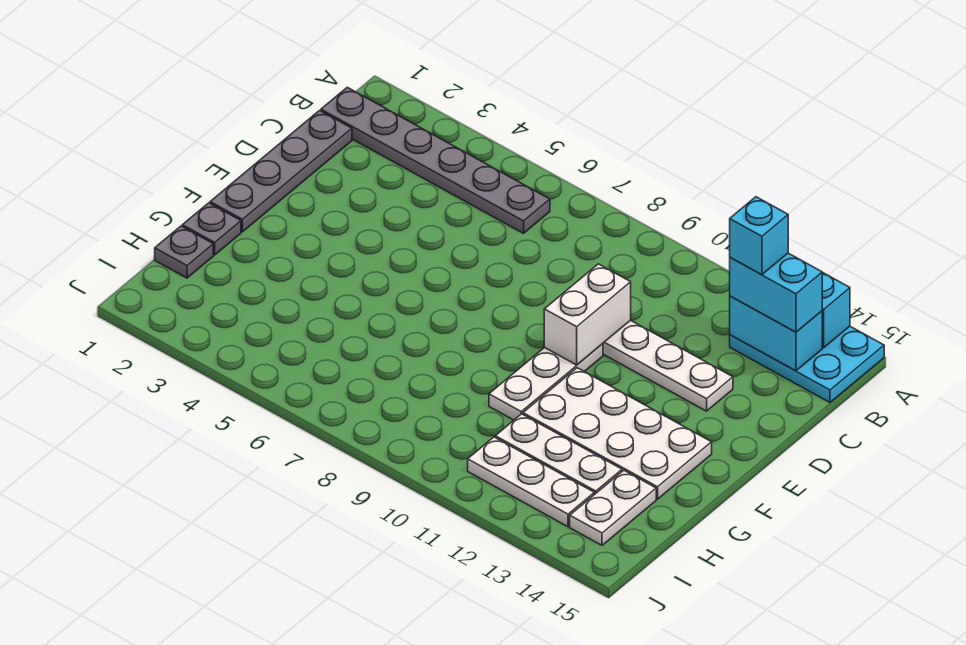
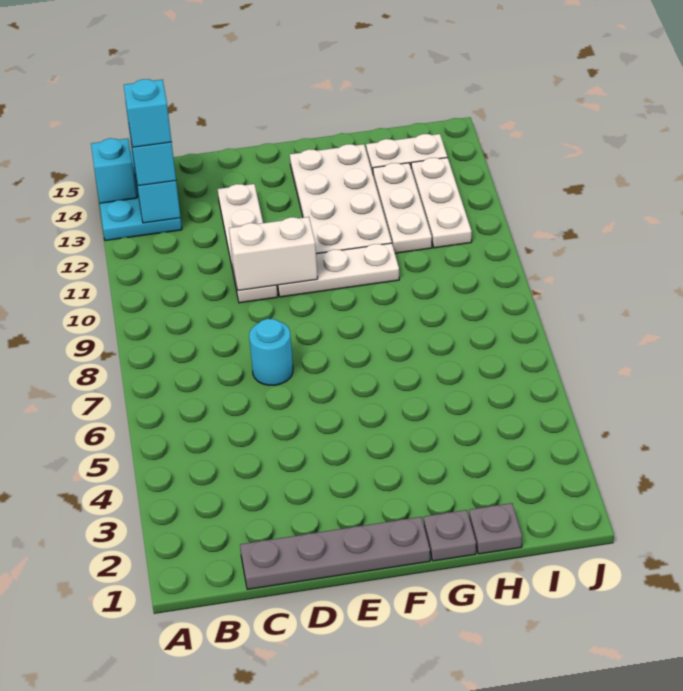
grey 1x6 plate [321,87,550,233] -> none
none -> cyan 1x1 round brick [249,319,293,385]

